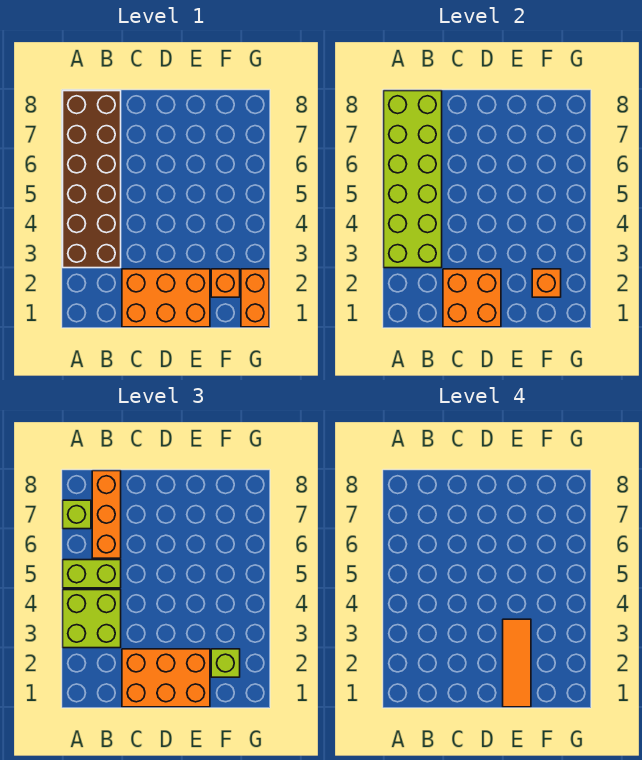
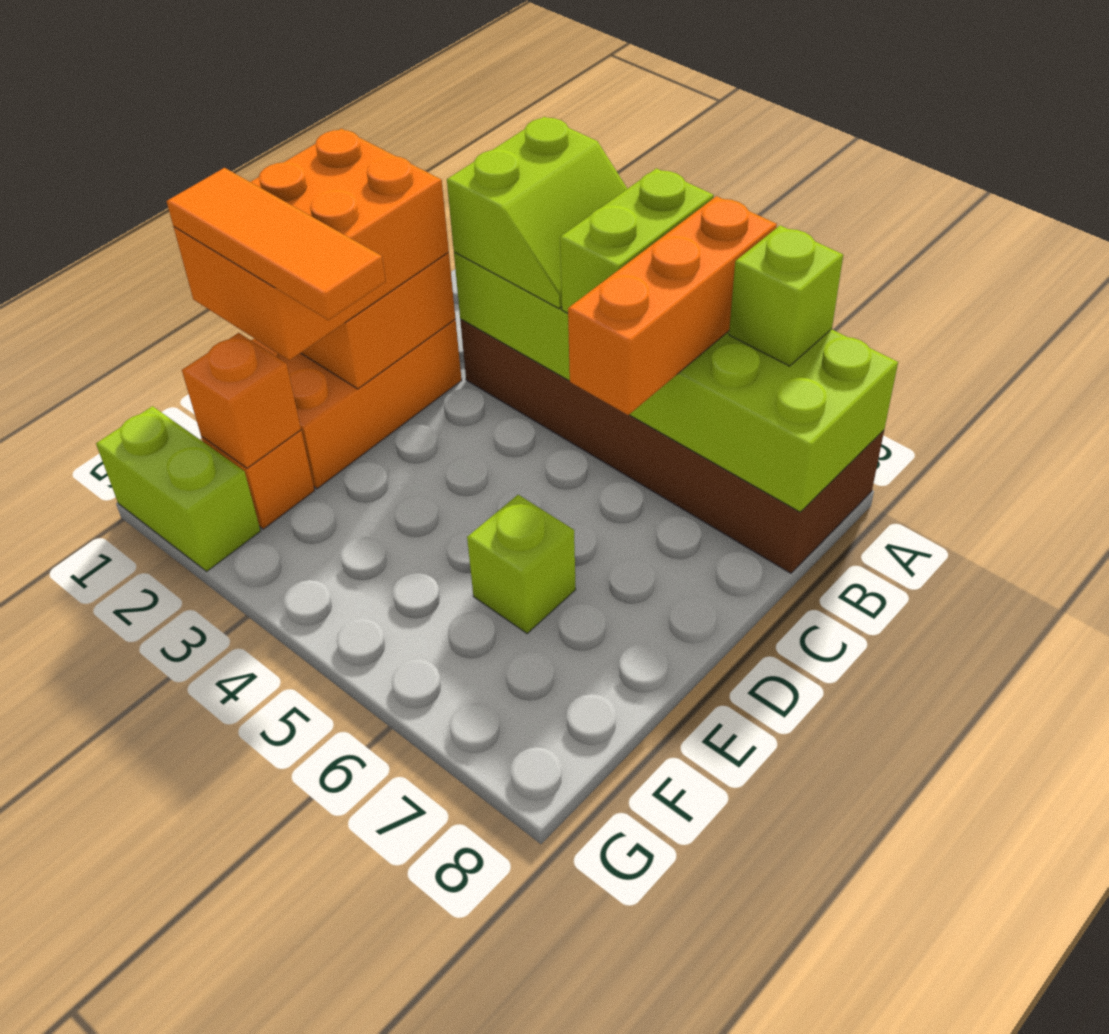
lime 2x2 brick [63,590,121,648] -> lime 2x2 slope [447,117,627,308]
orange 1x3 brick [92,471,121,558] -> orange 1x3 brick turned to [568,196,777,415]
lime 1x1 brick [211,649,240,677] -> lime 1x1 brick moved to [467,495,576,634]
orange 1x2 brick [241,269,269,327] -> lime 1x2 brick [96,406,261,571]

